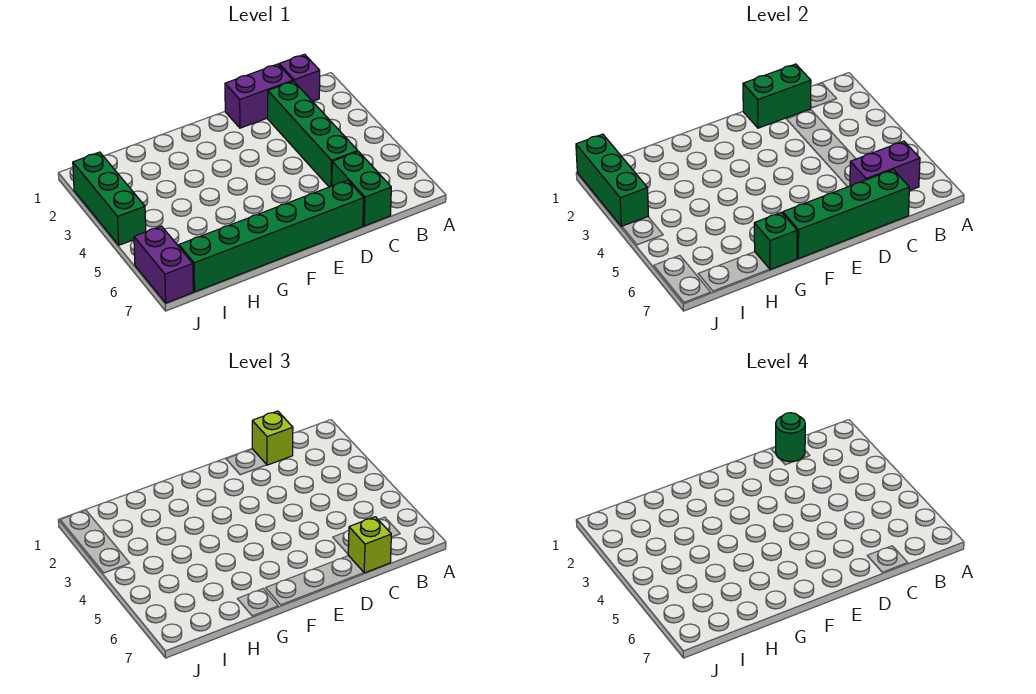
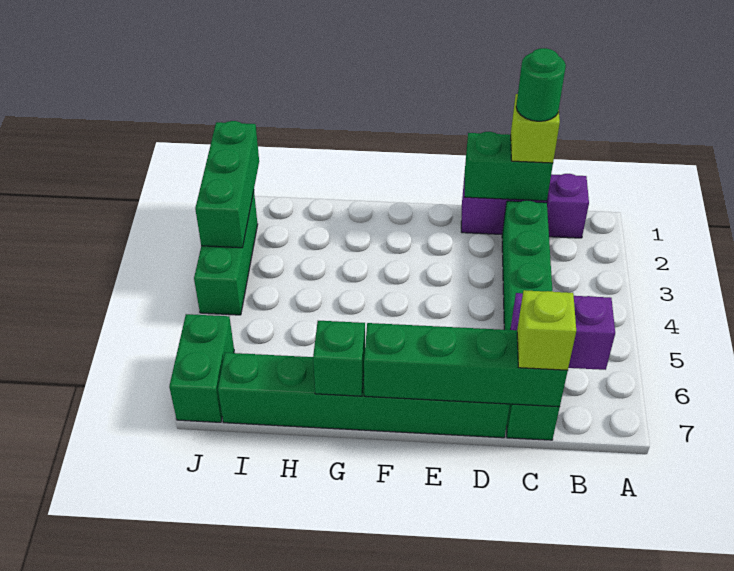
purple 1x2 brick [134,226,193,303] -> green 1x2 brick [169,314,234,422]

